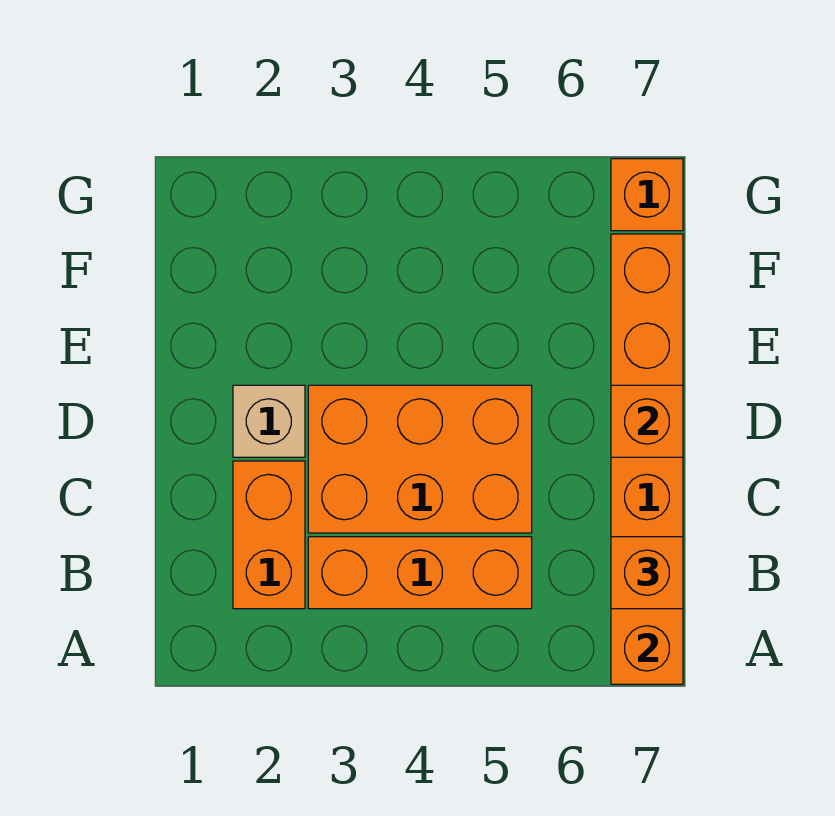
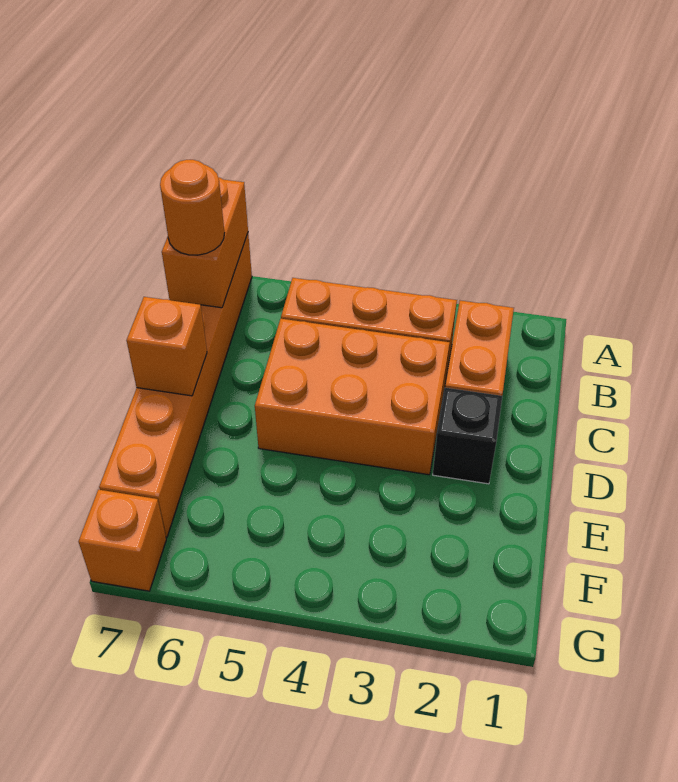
orange 1x1 brick [611,537,683,609] -> orange 1x1 round brick [160,160,224,255]
tan 1x1 brick [233,385,305,457] -> black 1x1 brick [433,388,502,484]

